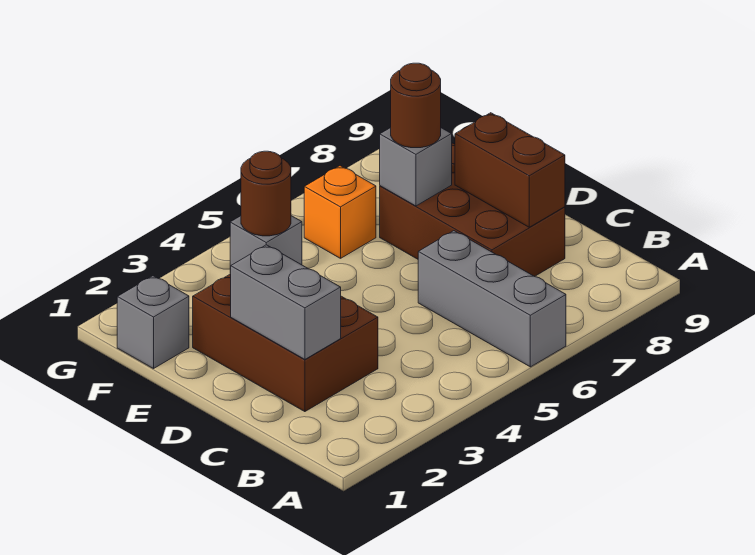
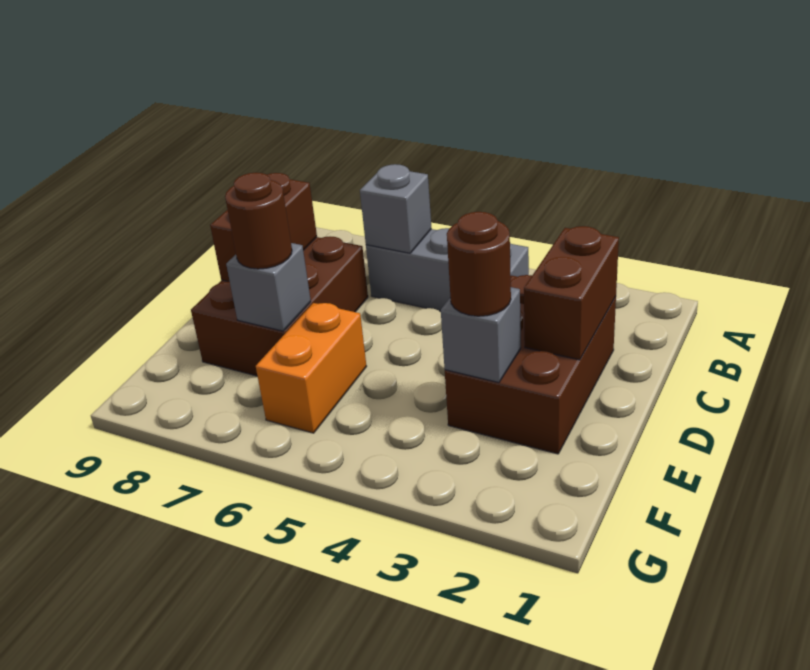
grey 1x3 brick [418,231,566,367] -> grey 1x3 brick turned to [366,228,529,311]
grey 1x2 brick [231,245,341,359] -> brown 1x2 brick [524,226,619,360]
grey 1x1 brick [117,276,189,369] -> grey 1x1 brick moved to [360,164,432,253]
orange 1x1 brick [304,166,376,258] -> orange 1x2 brick [256,303,367,433]

